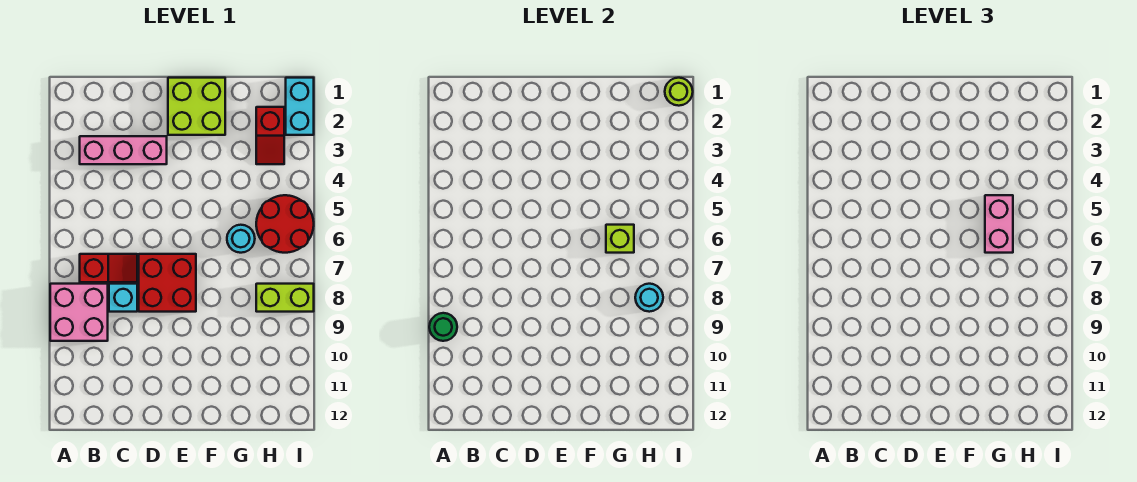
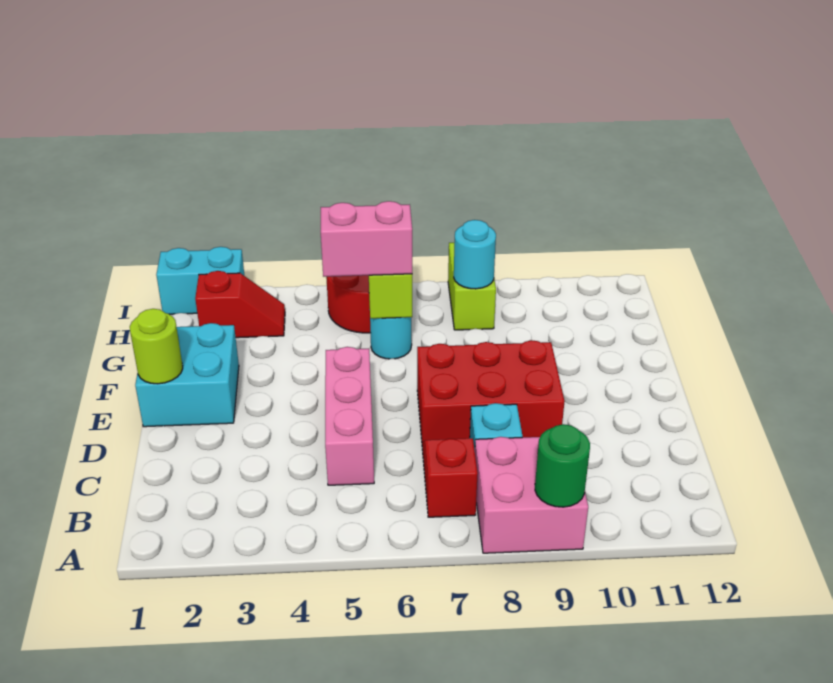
pink 1x3 brick [80,136,167,164] -> pink 1x3 brick moved to [325,347,374,485]
red 2x2 brick [139,254,196,312] -> red 2x3 brick [417,340,565,442]
lime 2x2 brick [168,78,225,135] -> cyan 2x2 brick [135,323,239,427]
lime 1x1 round brick [665,78,693,106] -> lime 1x1 round brick moved to [130,309,183,384]

